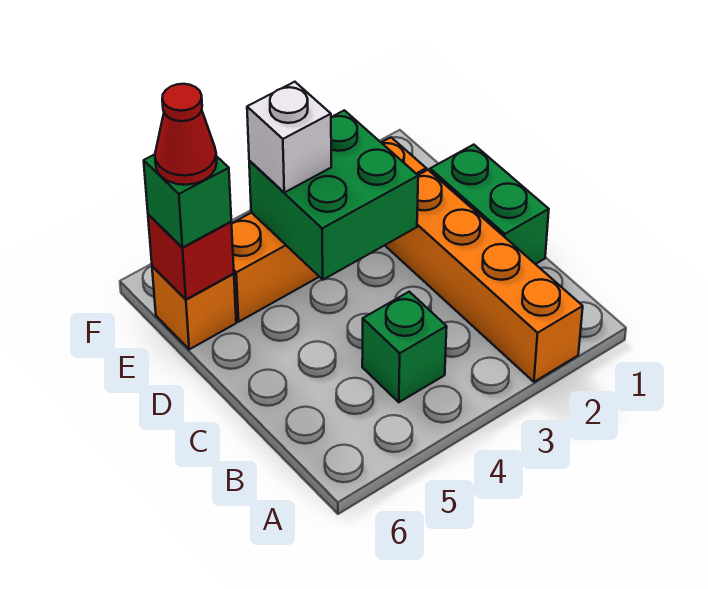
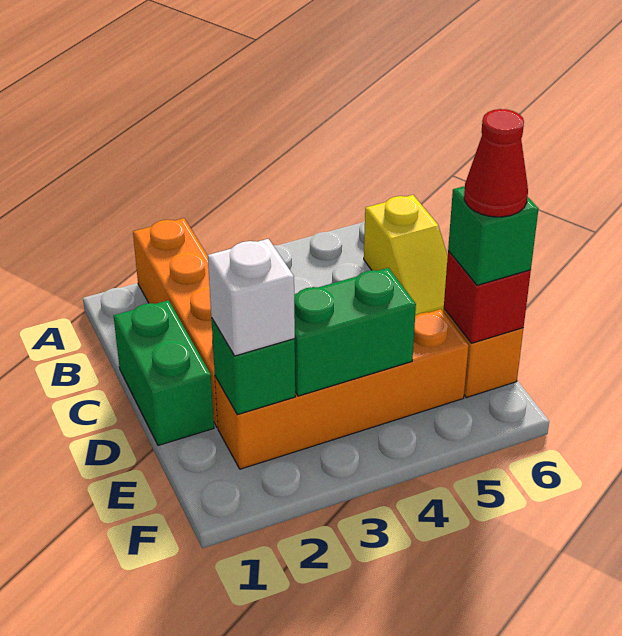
green 1x1 brick [362,292,447,402] -> green 1x1 brick moved to [211,318,295,415]
none -> yellow 1x2 slope [364,195,448,316]
green 2x2 brick [249,110,418,280] -> green 1x2 brick [294,268,416,396]
white 1x1 brick [247,82,331,193] -> white 1x1 brick moved to [208,239,295,356]

